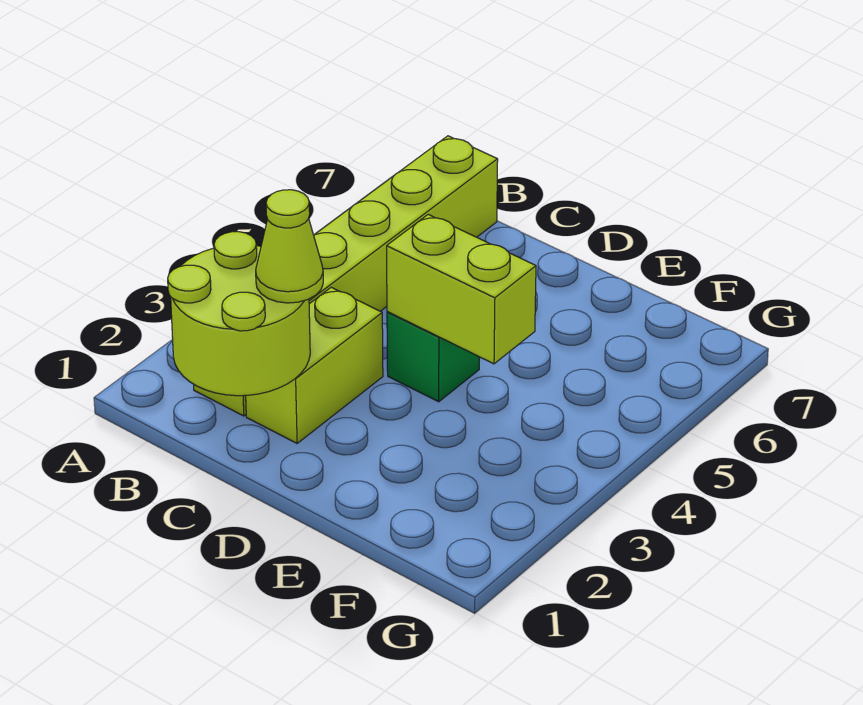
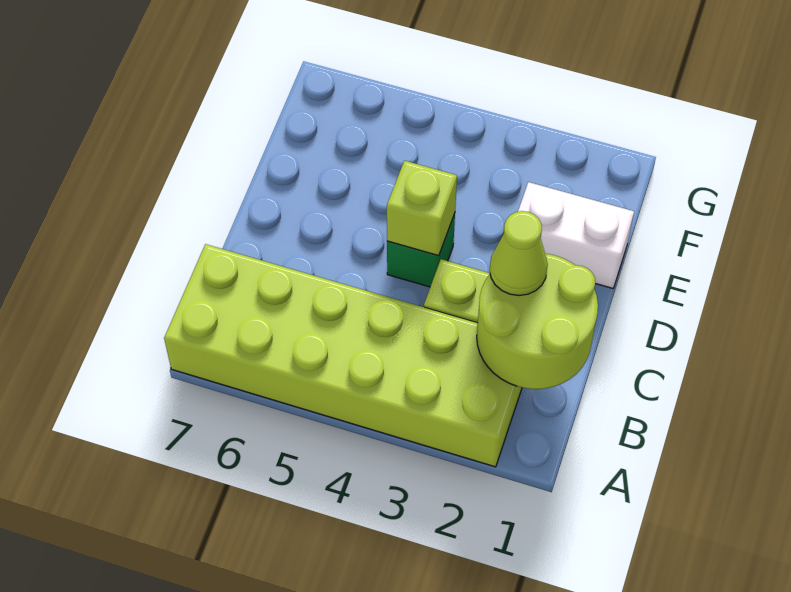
lime 1x6 brick [194,136,498,416] -> lime 2x6 brick [164,244,522,467]
lime 1x2 brick [387,215,536,364] -> lime 1x1 brick [387,161,457,256]
none -> white 1x2 brick [518,182,634,288]

